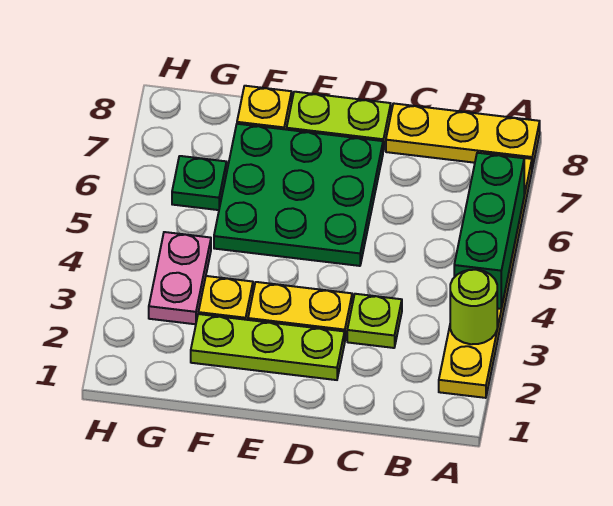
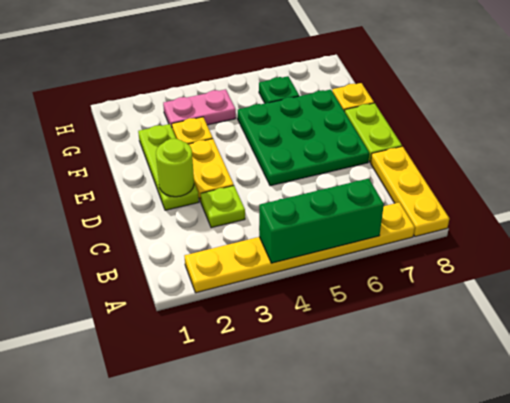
lime 1x1 round brick [450,270,497,344] -> lime 1x1 round brick moved to [156,139,194,197]

